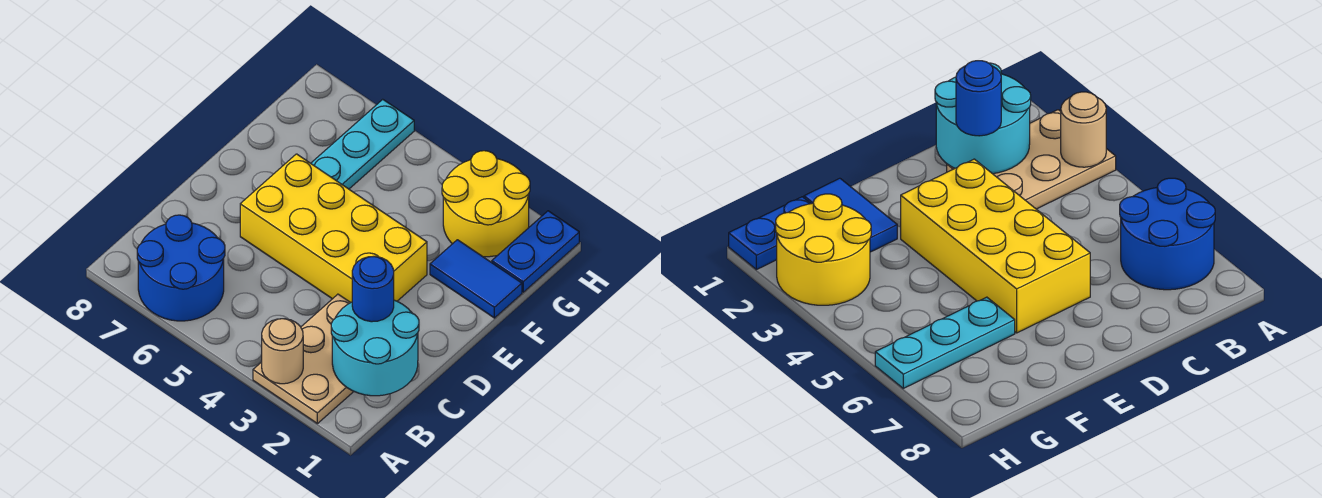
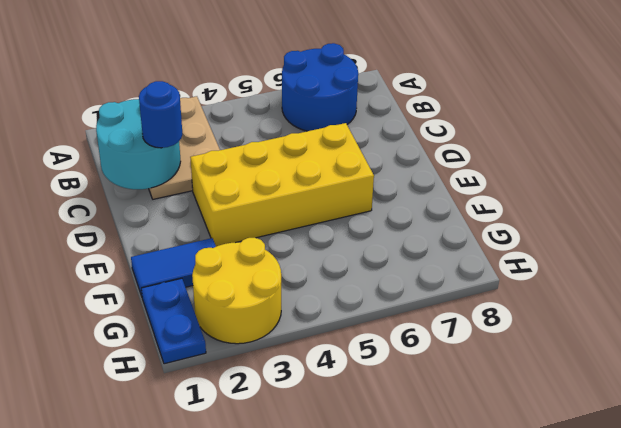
tan 1x1 round brick [262,319,303,384] -> none
cyan 1x3 plate [311,99,414,189] -> none

